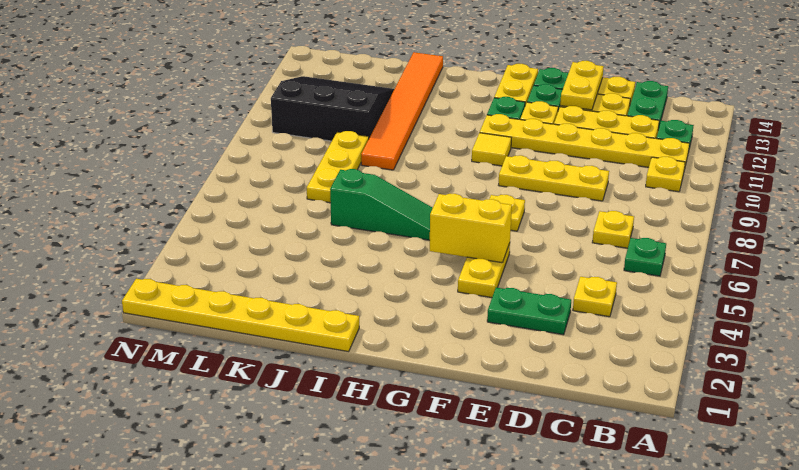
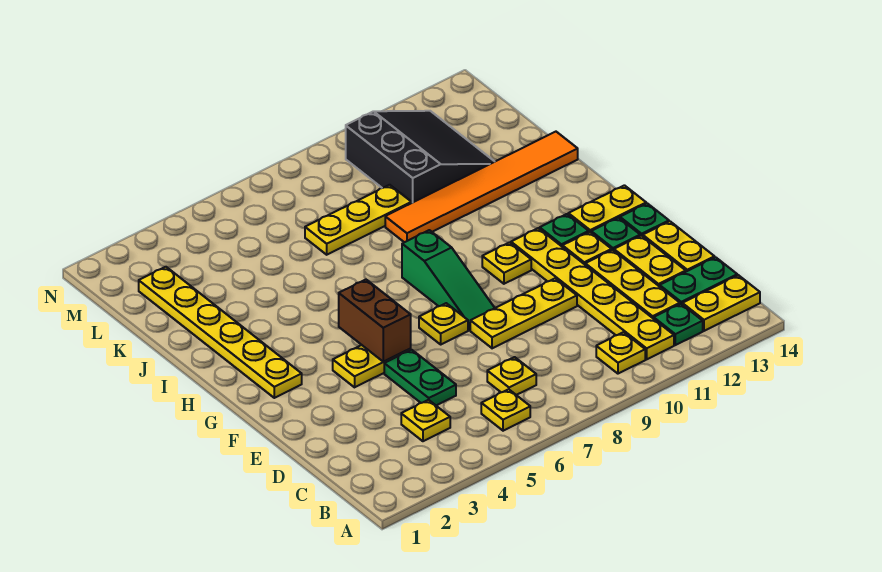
green 1x1 plate [624,238,666,276] -> yellow 1x1 plate [481,389,530,431]
green 1x2 plate [487,287,571,335] -> green 1x2 plate moved to [384,350,456,405]
yellow 1x3 plate [499,155,609,201] -> yellow 1x3 plate turned to [470,278,577,348]
yellow 1x2 plate [560,61,604,110] -> yellow 1x2 plate moved to [682,275,760,331]
yellow 1x2 brick [430,194,512,263] -> brown 1x2 brick [339,280,411,362]
yellow 1x1 tile [472,133,511,166] -> yellow 1x1 plate [482,242,531,284]
green 1x3 slope [330,169,433,240] -> green 1x3 slope moved to [402,230,494,330]
yellow 1x6 plate [122,279,359,352] -> yellow 1x6 plate moved to [139,267,302,398]

